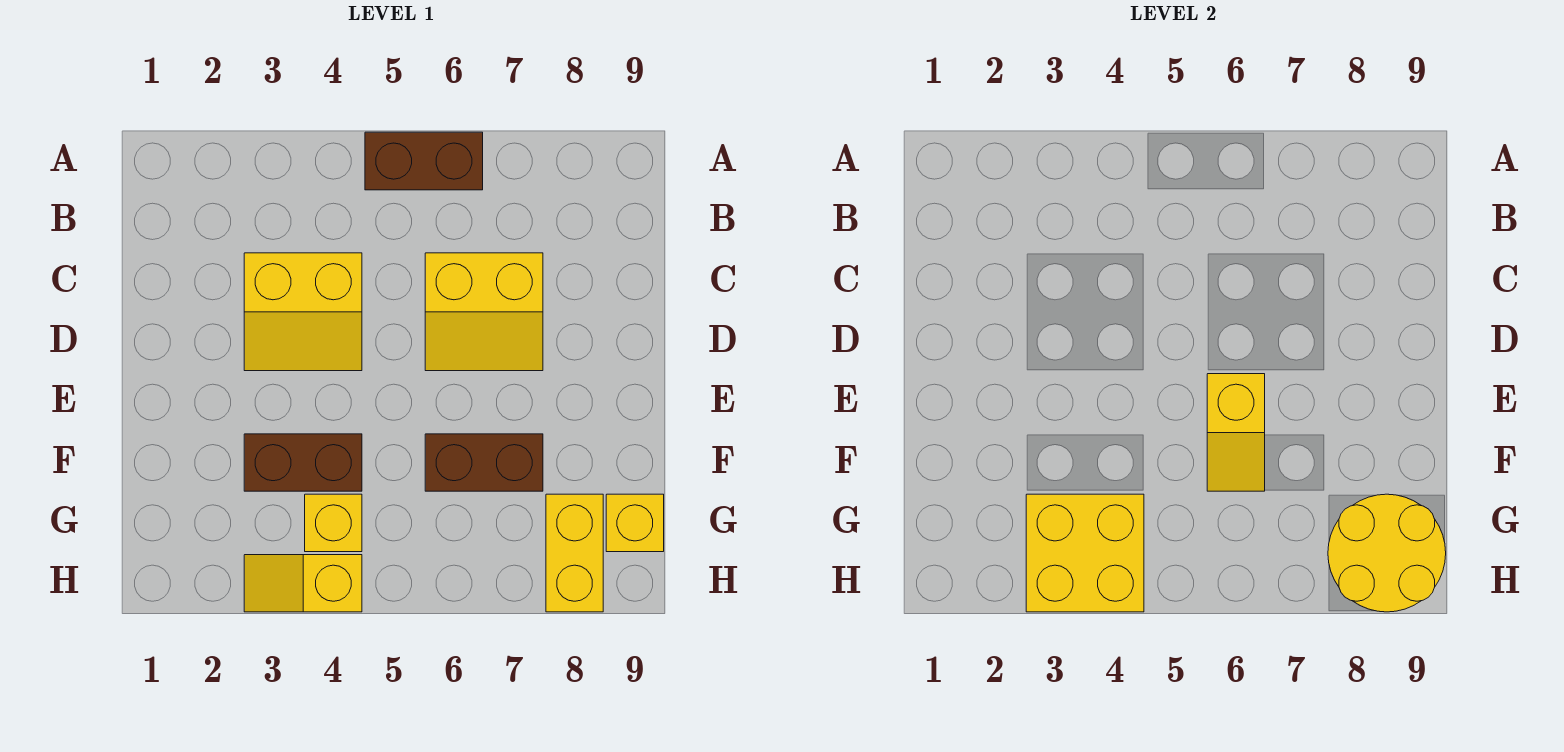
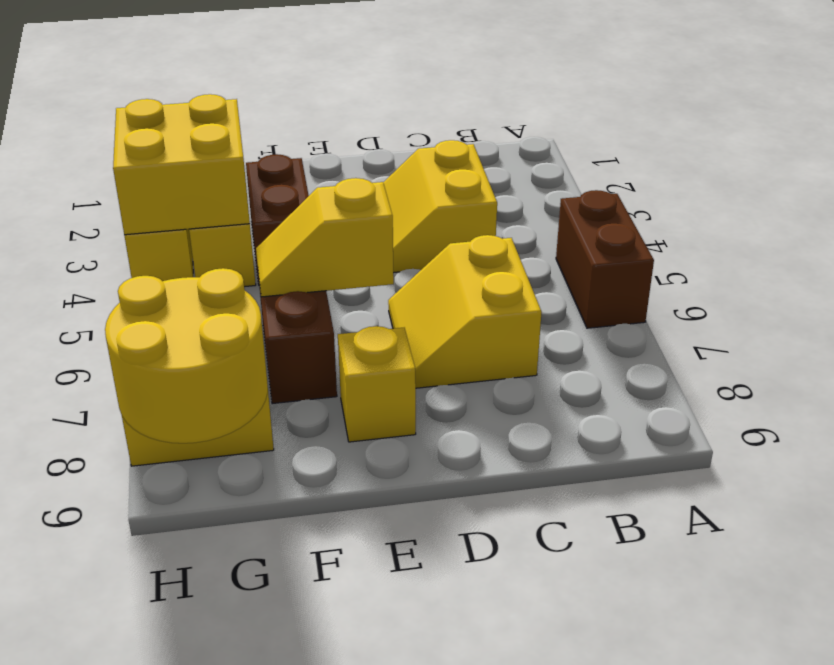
yellow 1x1 brick [606,494,664,552] -> yellow 1x1 brick moved to [338,326,416,442]

